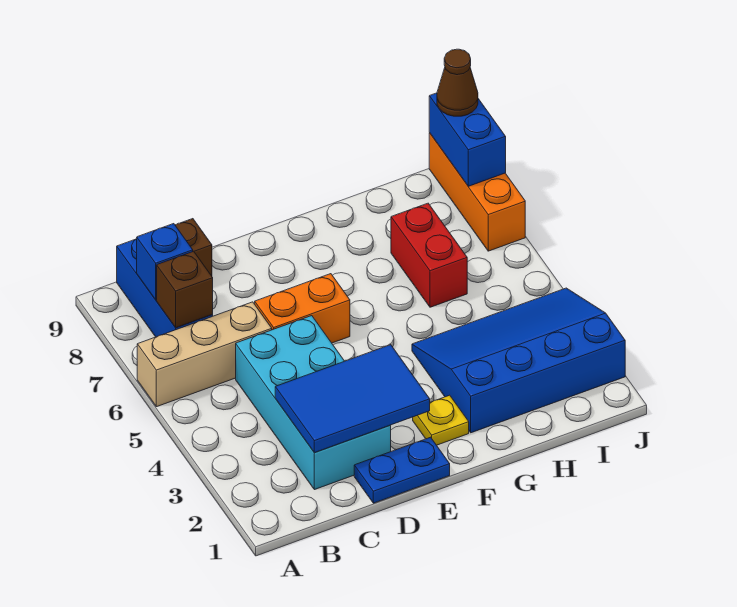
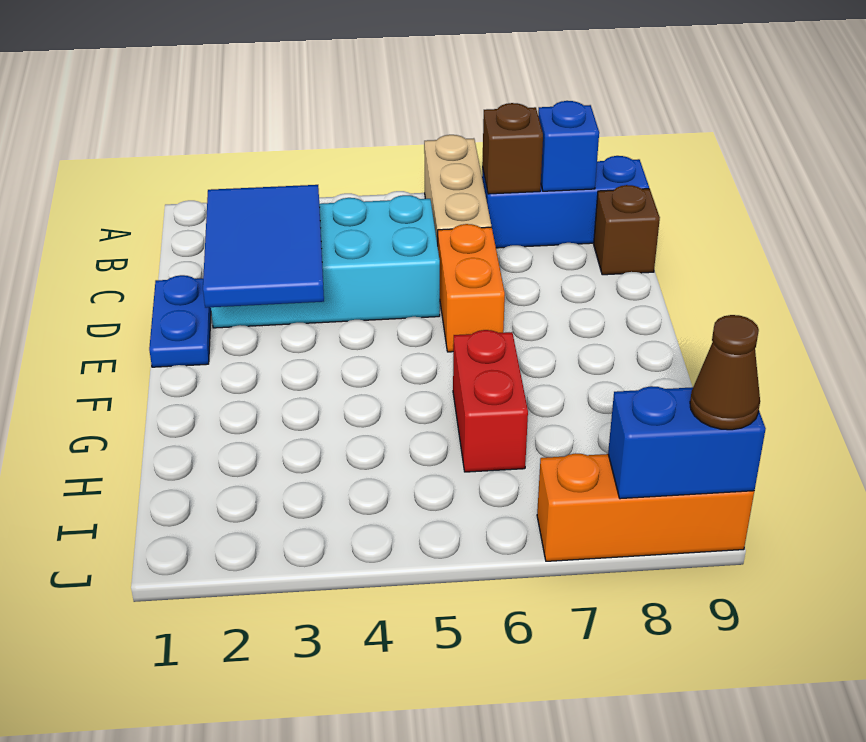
yellow 1x1 plate [413,395,469,445] -> none
blue 3x4 slope [412,288,625,433] -> none
red 1x2 brick [391,203,467,307] -> red 1x2 brick turned to [453,330,528,472]

